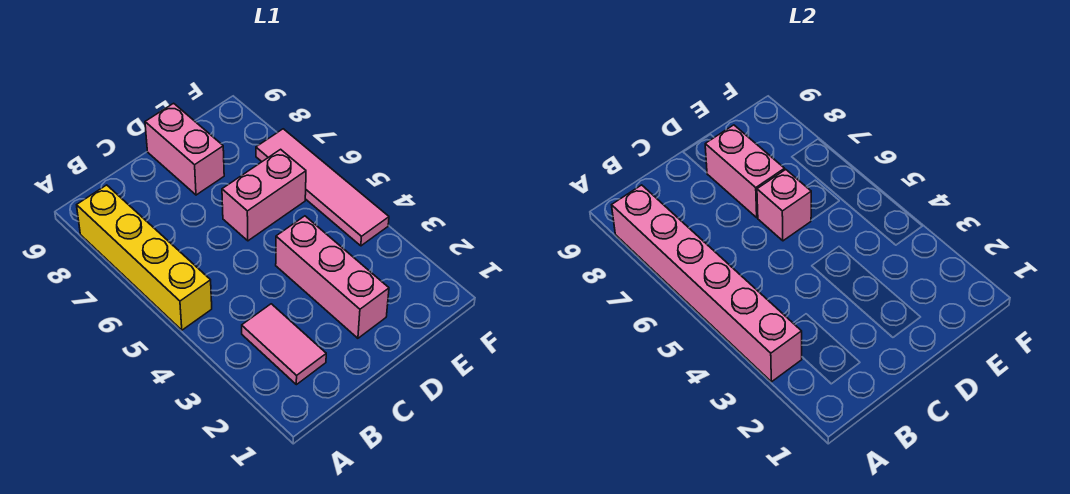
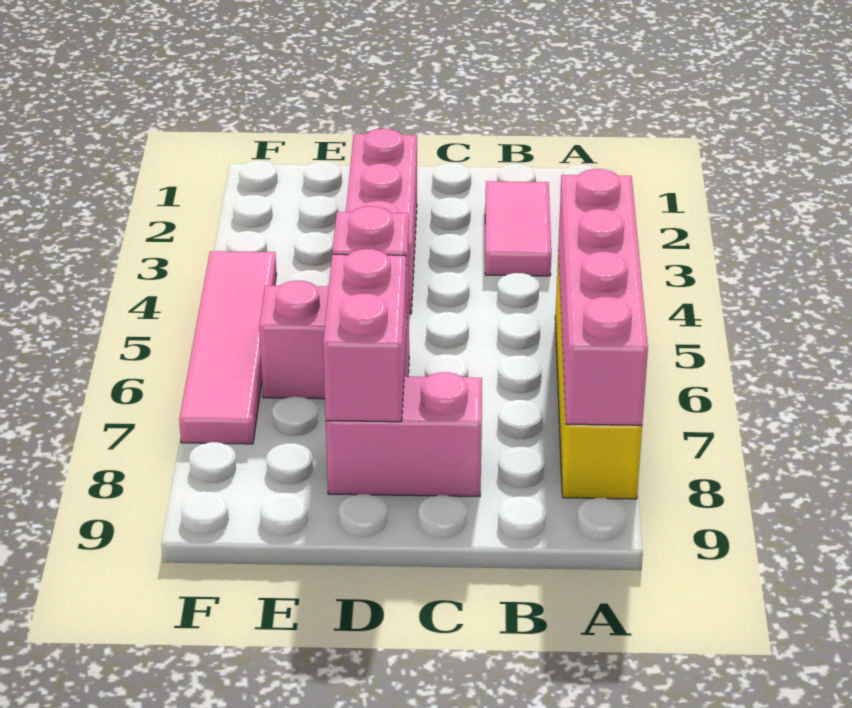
pink 1x6 brick [612,185,802,382] -> pink 1x4 brick [558,169,648,425]
pink 1x2 brick [145,103,224,195] -> pink 1x2 brick turned to [326,372,482,497]

